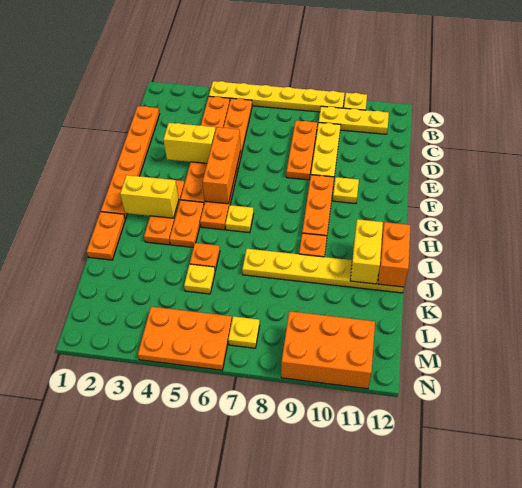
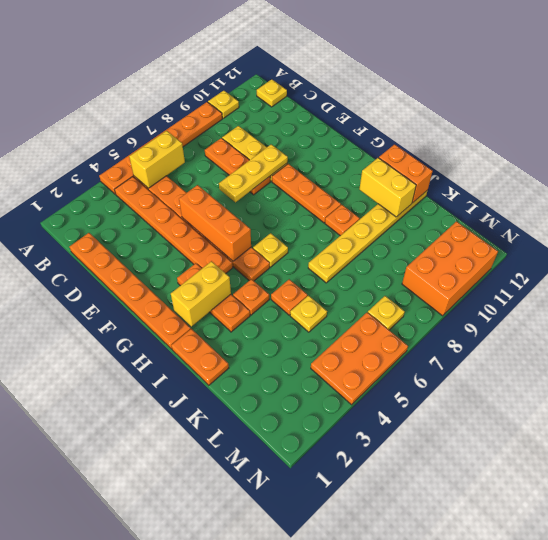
yellow 1x6 plate [209,81,345,112] -> orange 1x6 plate [99,102,222,194]
yellow 1x3 plate [319,106,389,134] -> yellow 1x3 plate moved to [219,144,288,202]
yellow 1x2 brick [163,123,216,163] -> yellow 1x2 brick moved to [129,131,185,188]
yellow 1x1 plate [333,177,359,204] -> yellow 1x1 plate moved to [257,79,287,107]
orange 1x2 plate [169,200,204,247] -> orange 1x1 plate [233,279,269,315]

